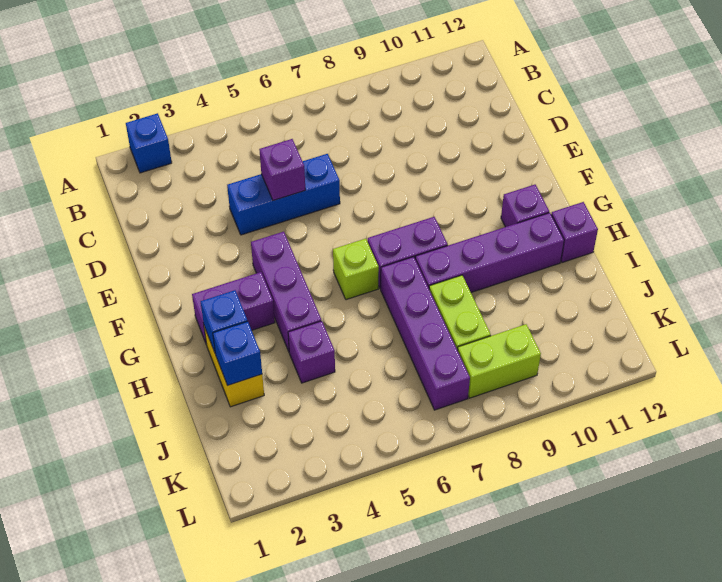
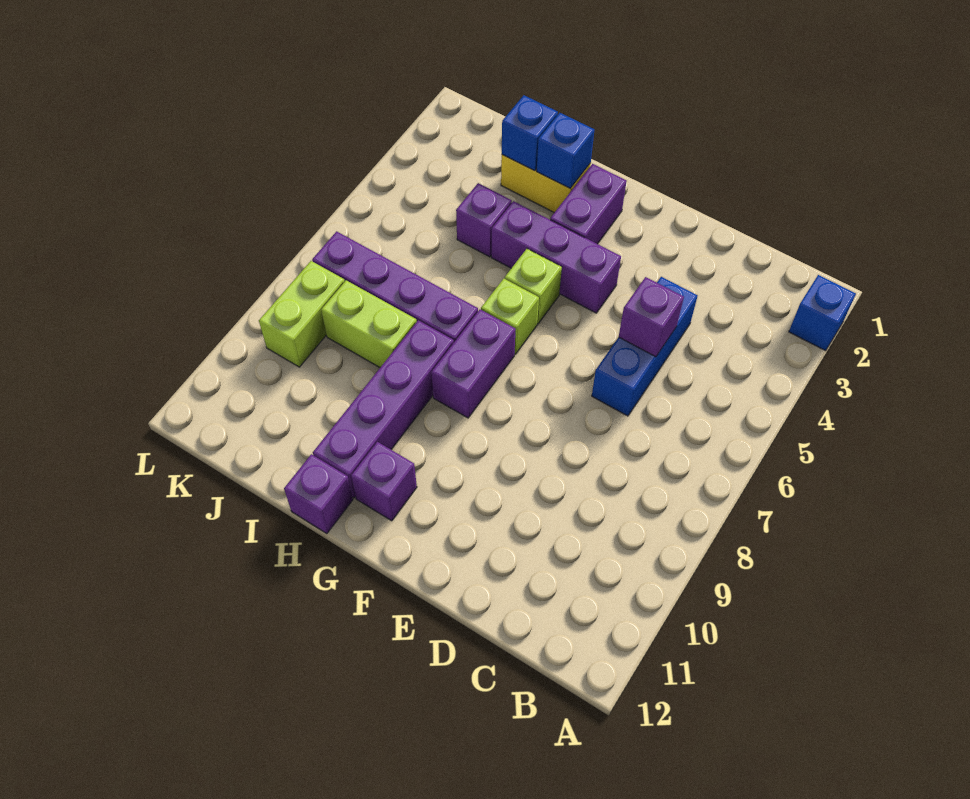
none -> lime 1x1 brick [505,249,562,324]

